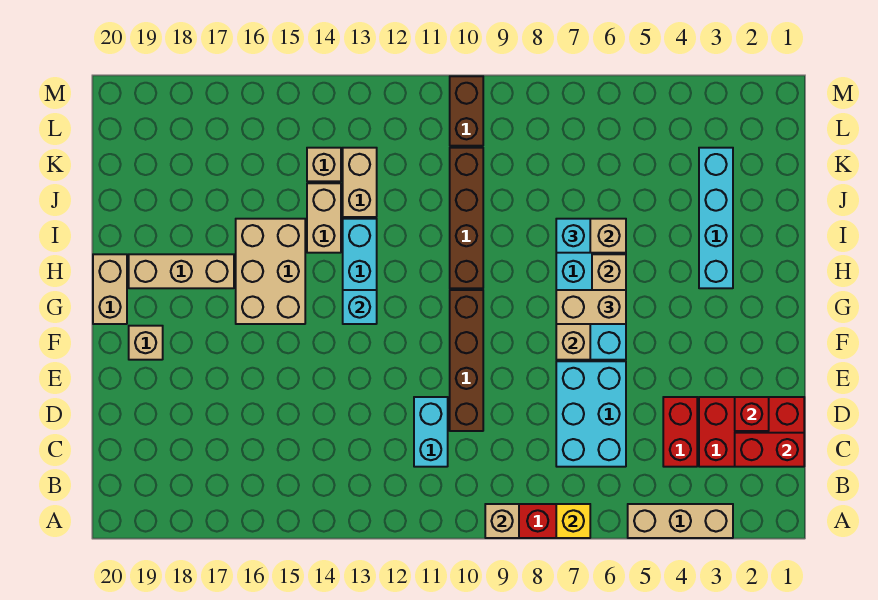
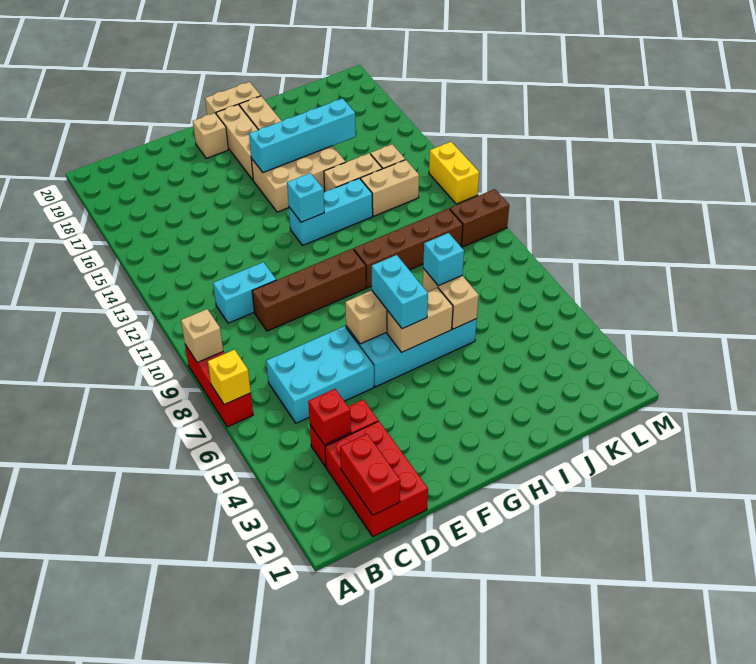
tan 1x3 brick [628,504,733,538] -> tan 1x3 brick moved to [216,105,258,180]
red 1x1 brick [735,397,769,431] -> red 1x1 brick moved to [308,389,351,445]
tan 1x2 brick [556,290,626,324] -> cyan 1x2 brick [372,255,428,329]
cyan 1x4 brick [699,148,733,288] -> cyan 1x4 brick moved to [249,98,356,172]
none -> yellow 1x2 brick [429,142,479,204]

